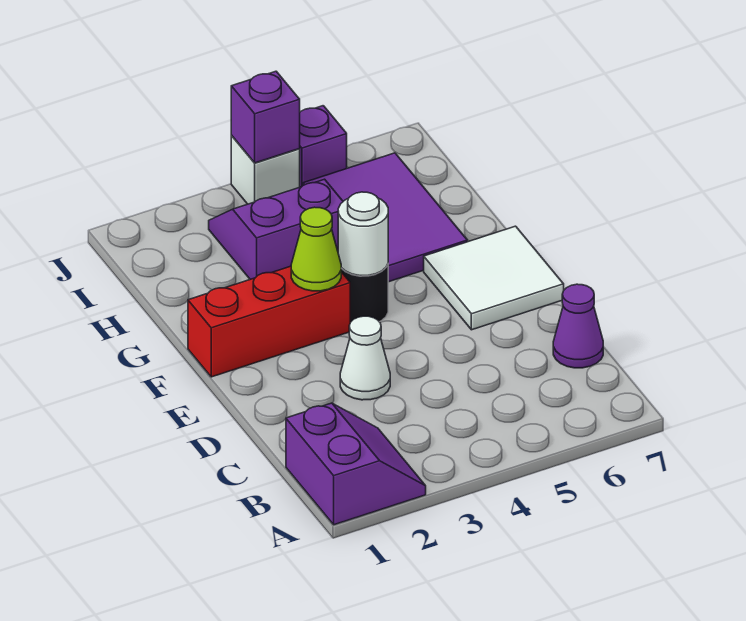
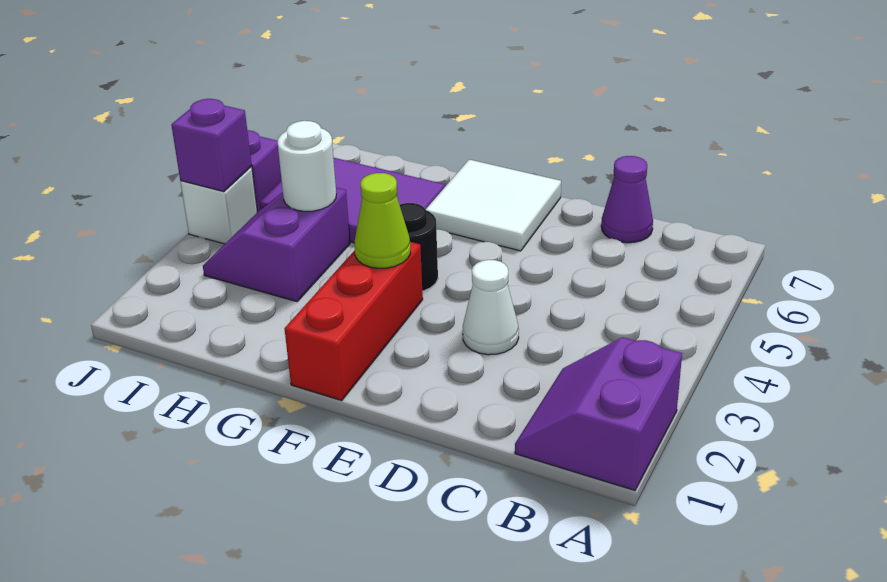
purple 2x2 slope [286,403,426,525] -> purple 2x2 slope turned to [515,337,682,490]
white 1x1 round brick [338,192,388,276] -> white 1x1 round brick moved to [278,121,336,211]

